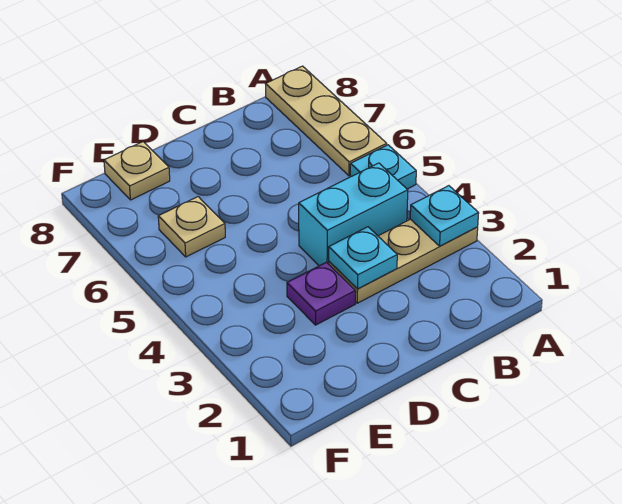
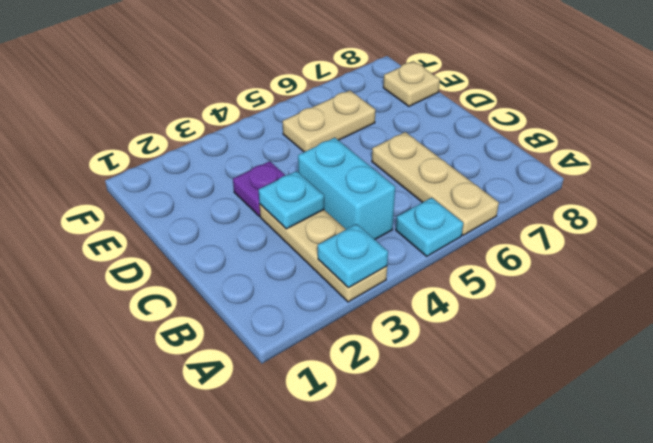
tan 1x3 plate [266,66,387,176] -> tan 1x3 plate turned to [372,132,499,235]
tan 1x1 plate [158,197,225,257] -> tan 1x2 plate [283,90,375,152]

